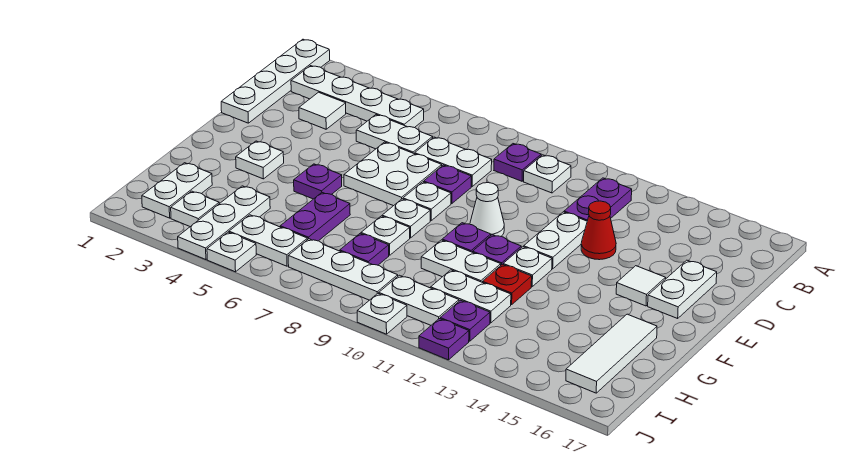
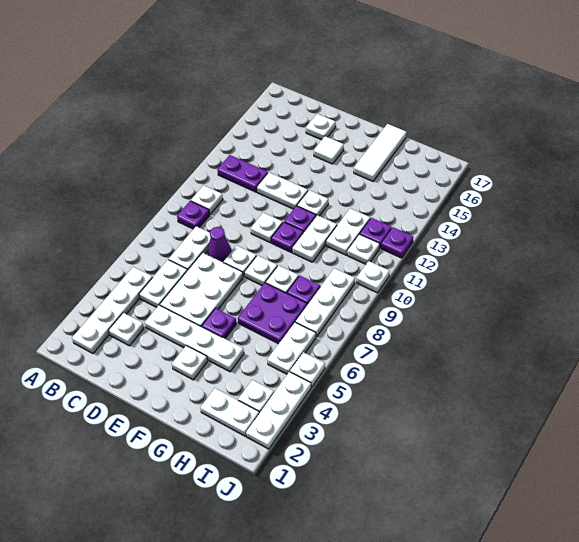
white 1x4 plate [221,39,330,123] -> white 1x4 plate moved to [145,305,244,372]
white 1x1 tile [299,92,346,129] -> white 1x1 plate [108,313,144,346]
white 2x2 plate [344,142,442,206] -> white 2x3 plate [160,253,243,327]
purple 1x1 plate [424,165,471,203] -> purple 1x1 cone [208,227,232,263]
red 1x1 cone [581,201,616,260] -> none
white 1x2 plate [648,260,717,318] -> white 1x1 plate [306,114,336,140]
white 1x1 cone [470,183,504,236] -> white 1x1 plate [251,213,283,243]
purple 1x2 plate [280,193,350,241] -> purple 2x2 plate [238,283,307,344]
red 1x1 plate [482,264,532,305] -> none
white 1x3 tile [566,314,657,393] -> white 1x3 tile turned to [354,124,406,181]
white 1x3 plate [178,186,270,260] -> white 1x3 plate turned to [246,372,311,449]
white 1x2 plate [379,275,459,325] -> white 1x1 plate [347,234,380,264]

